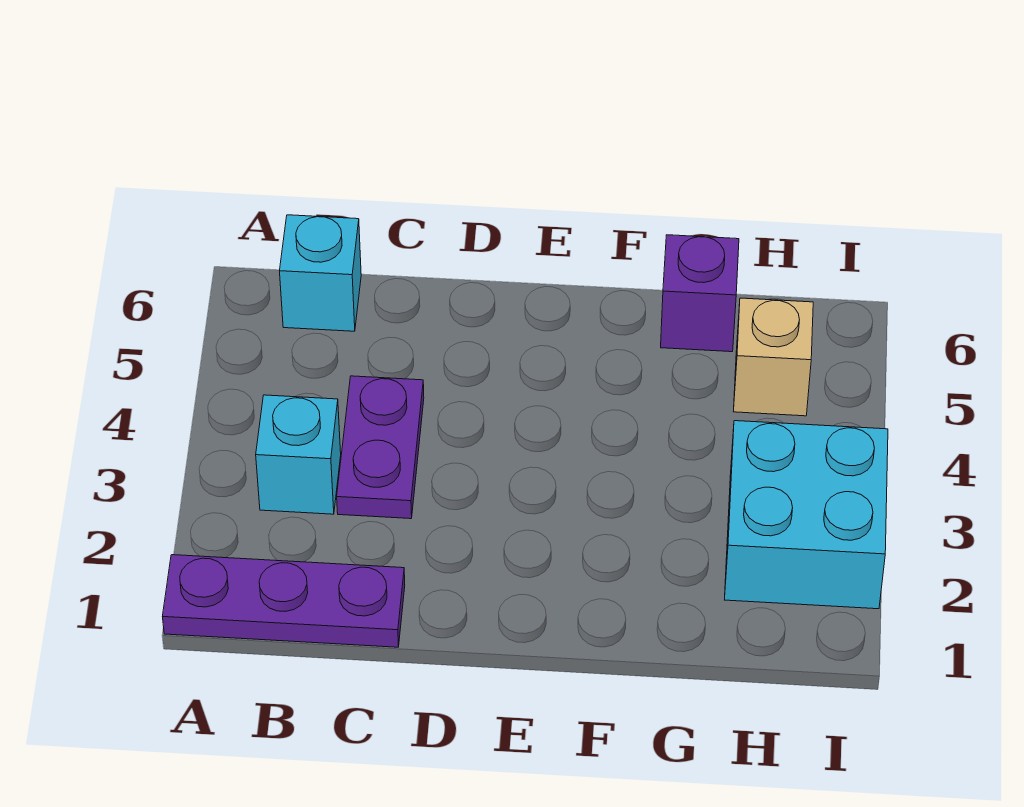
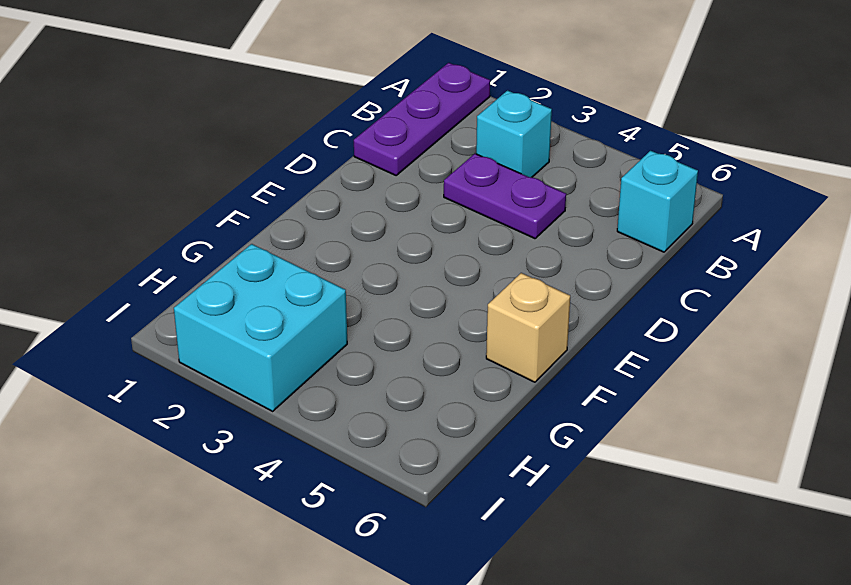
purple 1x1 brick [661,235,739,352] -> none
tan 1x1 brick [733,298,813,416] -> tan 1x1 brick moved to [486,273,570,382]

